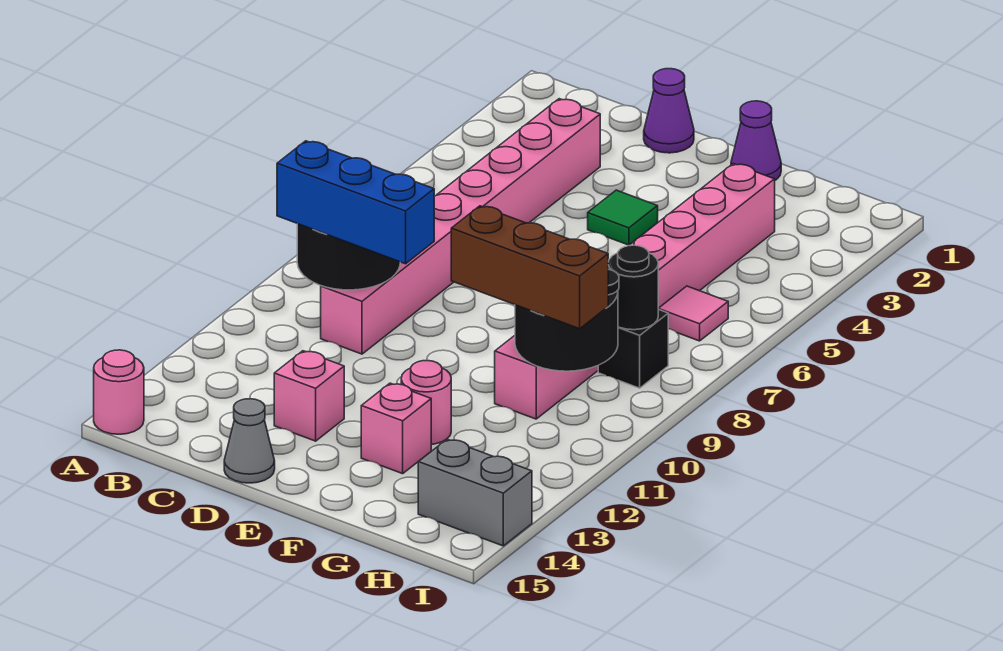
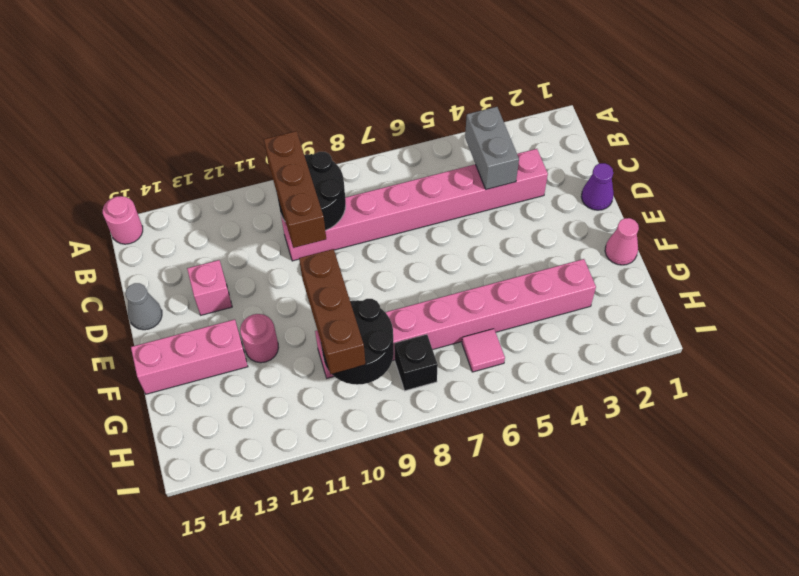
blue 1x3 brick [277,141,434,264] -> brown 1x3 brick [264,131,326,248]
green 1x1 tile [588,190,658,245] -> none
purple 1x1 cone [731,101,781,180] -> pink 1x1 cone [605,218,639,265]
pink 1x1 brick [361,383,431,474] -> pink 1x3 brick [131,319,248,394]
black 1x1 round brick [608,245,658,330] -> none
grey 1x2 brick [418,439,532,546] -> grey 1x2 brick moved to [465,107,519,189]

